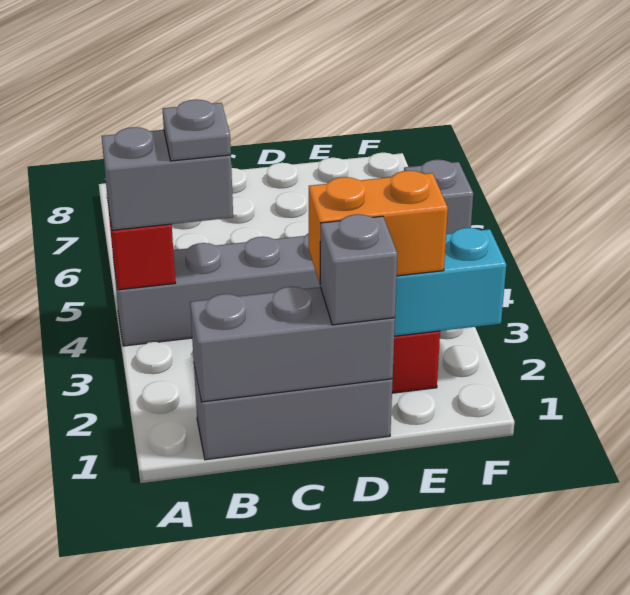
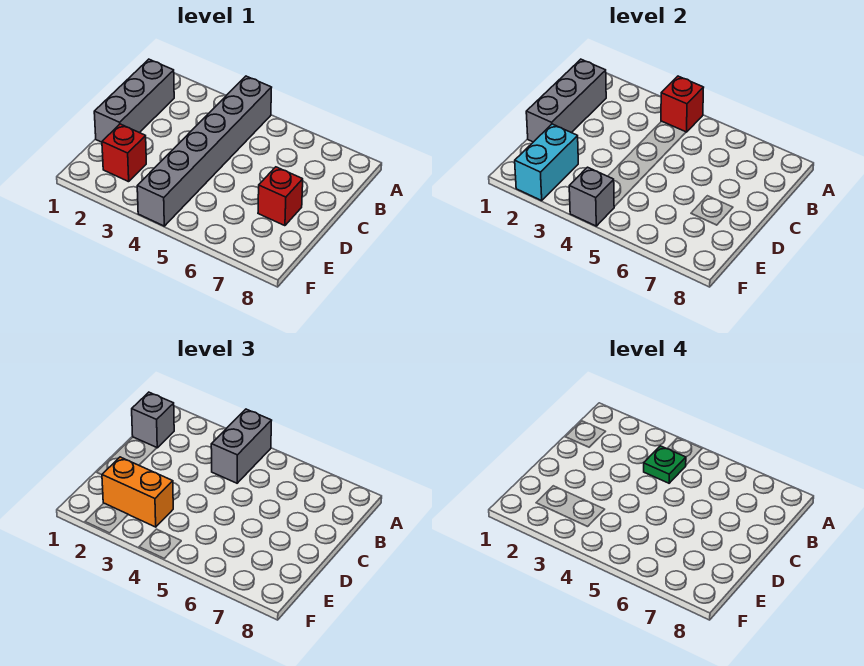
grey 1x1 plate [163,99,231,161] -> green 1x1 plate [644,446,686,483]
grey 1x1 brick [320,214,397,325] -> grey 1x1 brick moved to [132,392,174,448]
orange 1x2 brick [309,170,448,283] -> orange 1x2 brick turned to [102,457,173,527]
none -> red 1x1 brick [258,167,303,226]

